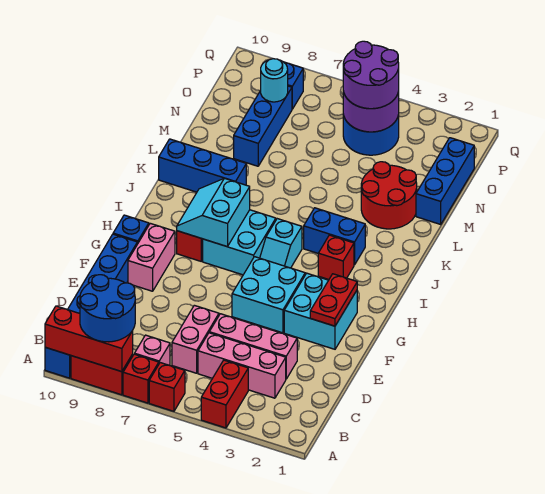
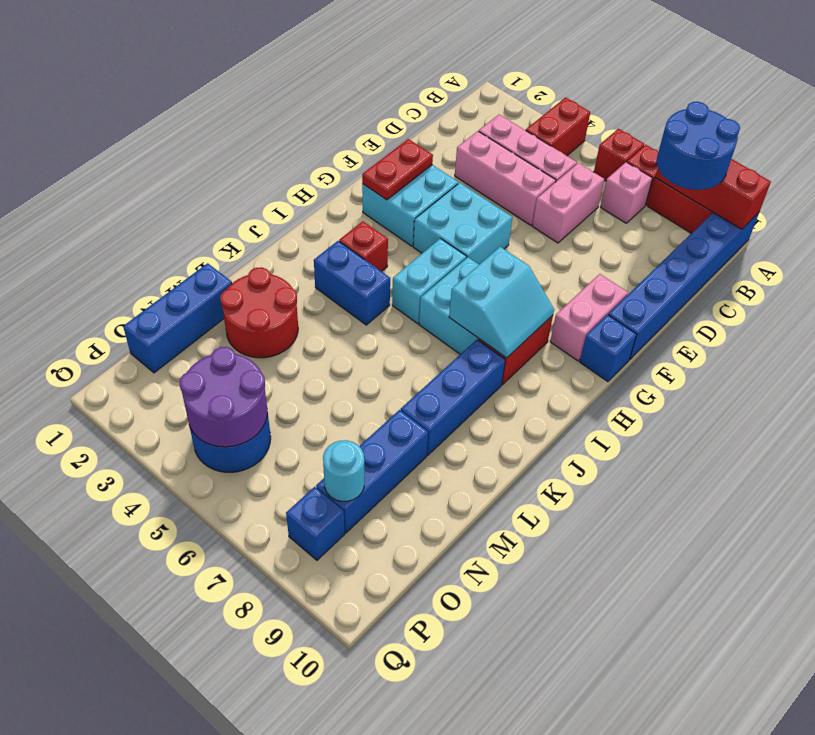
cyan 1x2 slope [260,219,302,268] -> cyan 1x2 brick [392,238,467,324]
blue 1x3 brick [159,139,246,192] -> blue 1x3 brick turned to [401,340,505,455]
purple 2x2 round brick [343,41,399,109] -> none

